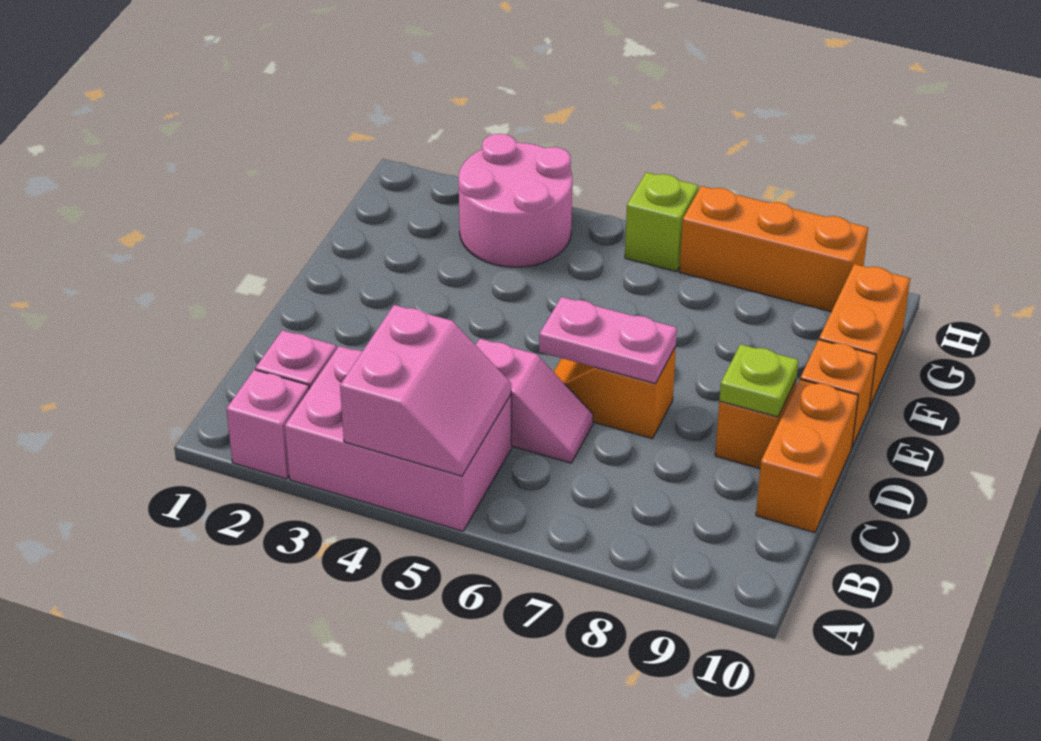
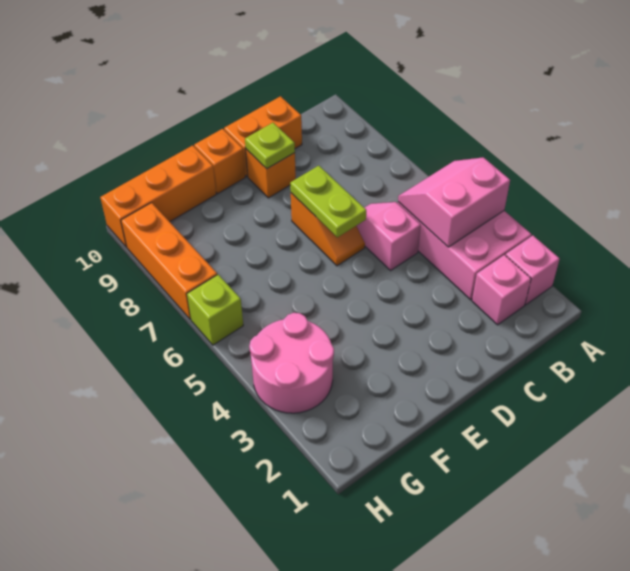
pink 1x2 plate [539,297,677,384] -> lime 1x2 plate [290,166,366,237]
orange 1x2 brick [819,264,910,407] -> orange 1x3 brick [100,145,216,247]

